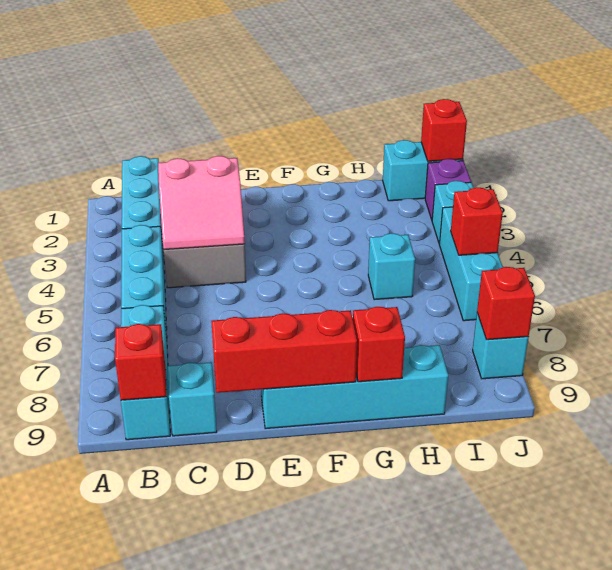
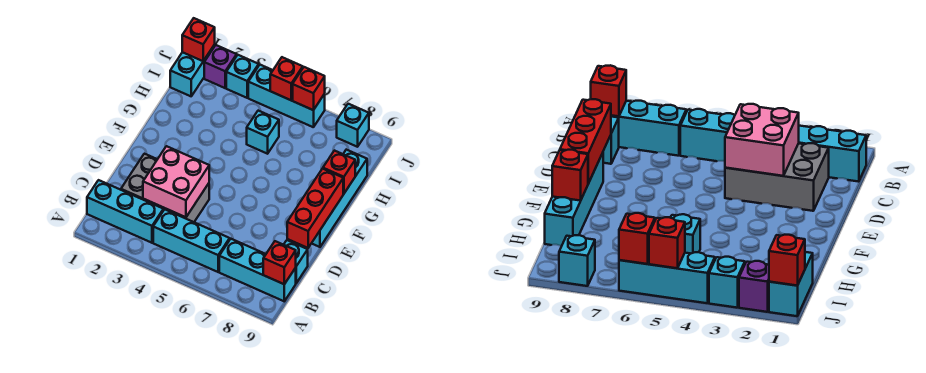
pink 2x2 slope [158,156,245,250] -> pink 2x2 brick [143,146,209,217]
red 1x1 brick [477,267,535,340] -> red 1x1 brick moved to [293,67,325,110]

